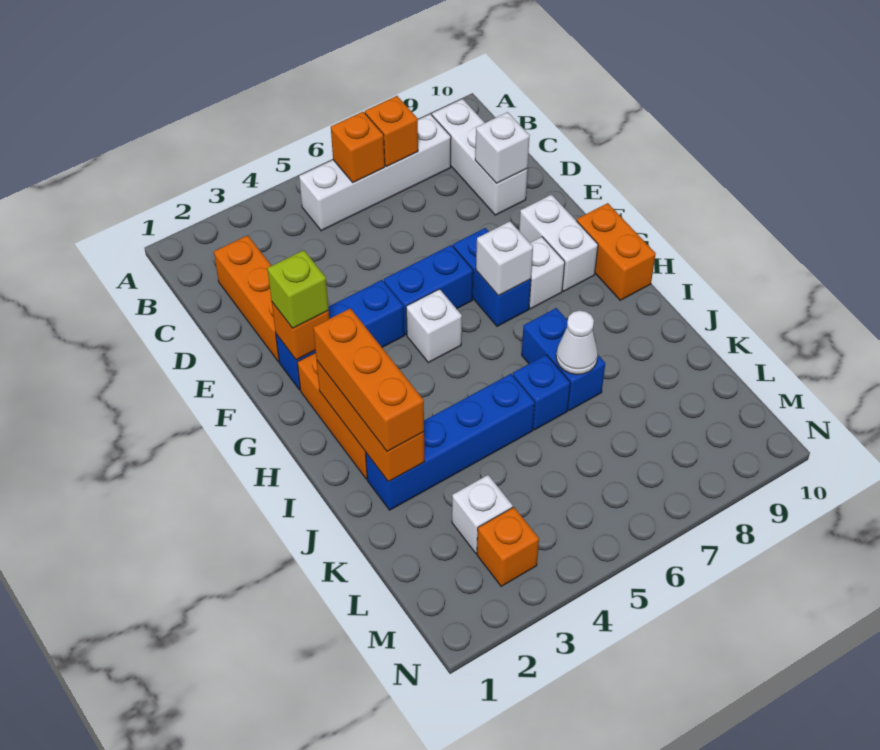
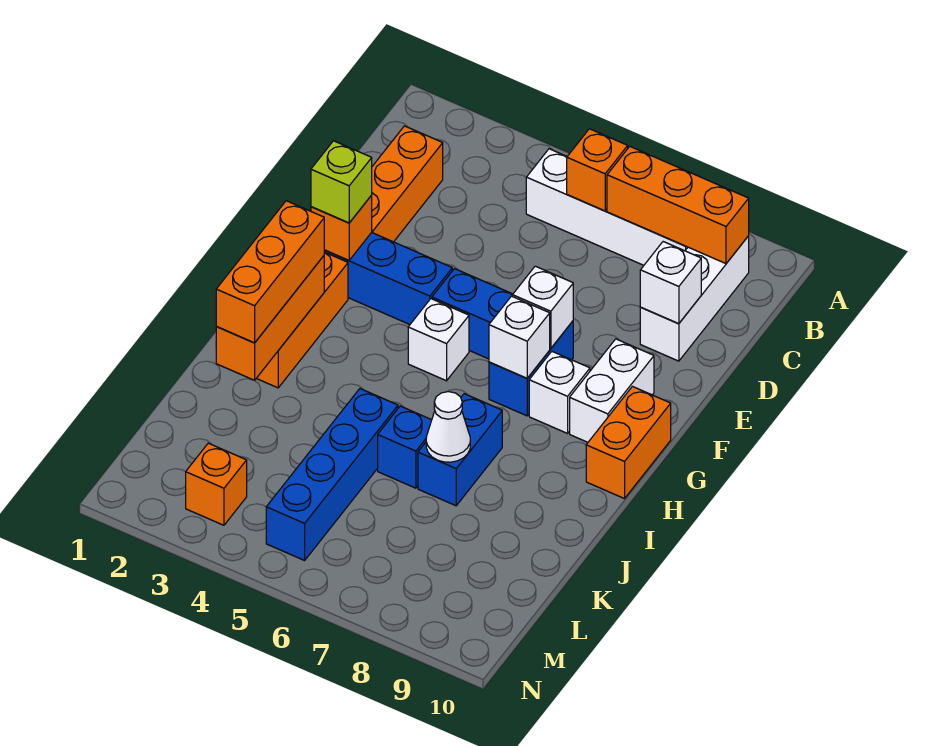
orange 1x1 brick [365,96,418,167] -> orange 1x3 brick [607,146,749,264]
blue 1x4 brick [366,374,535,510] -> blue 1x4 brick turned to [266,389,398,560]
white 1x1 brick [452,475,513,553] -> white 1x1 brick moved to [513,266,573,348]

